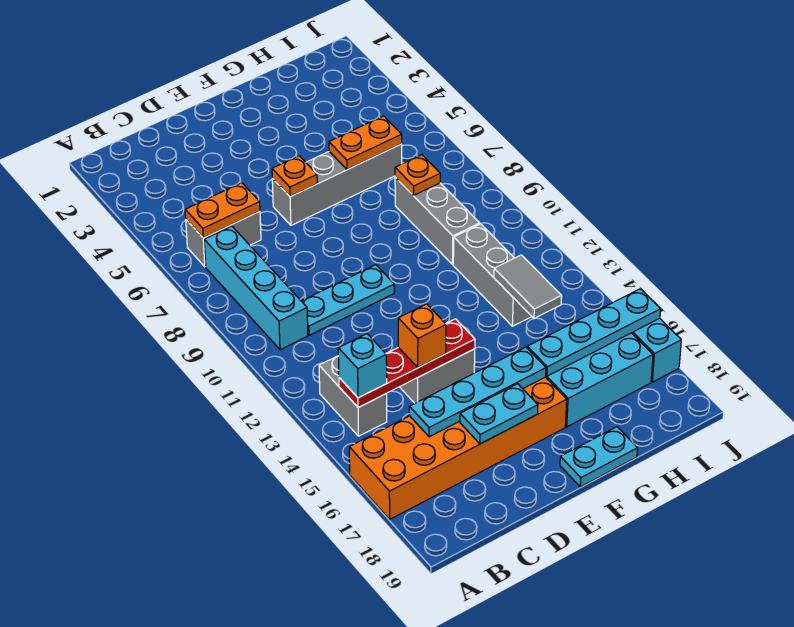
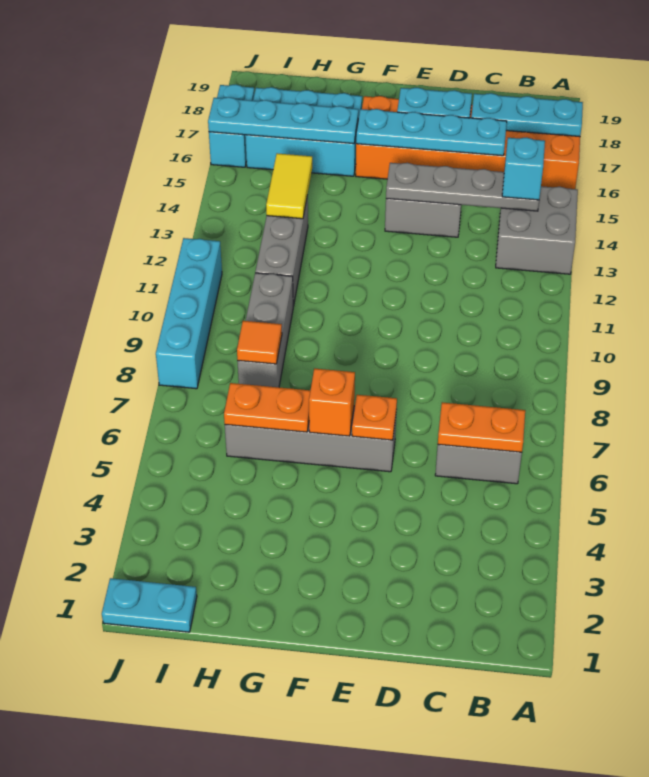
cyan 1x4 brick [204,226,308,350] -> cyan 1x4 brick moved to [156,238,222,389]
grey 1x2 brick [319,356,387,436] -> grey 2x2 brick [496,186,578,274]
red 1x4 plate [339,319,475,408] -> grey 1x4 plate [386,163,539,211]
cyan 1x3 plate [302,265,394,335] -> cyan 1x3 plate moved to [471,93,583,137]
orange 1x1 brick [398,304,446,368] -> orange 1x1 brick moved to [309,368,355,436]
cyan 1x2 plate [560,427,638,487] -> cyan 1x2 plate moved to [102,578,197,632]
orange 1x1 plate [395,155,440,196] -> orange 1x1 tile [237,321,282,364]
grey 1x2 tile [494,255,562,319] -> yellow 1x2 tile [266,153,312,219]

